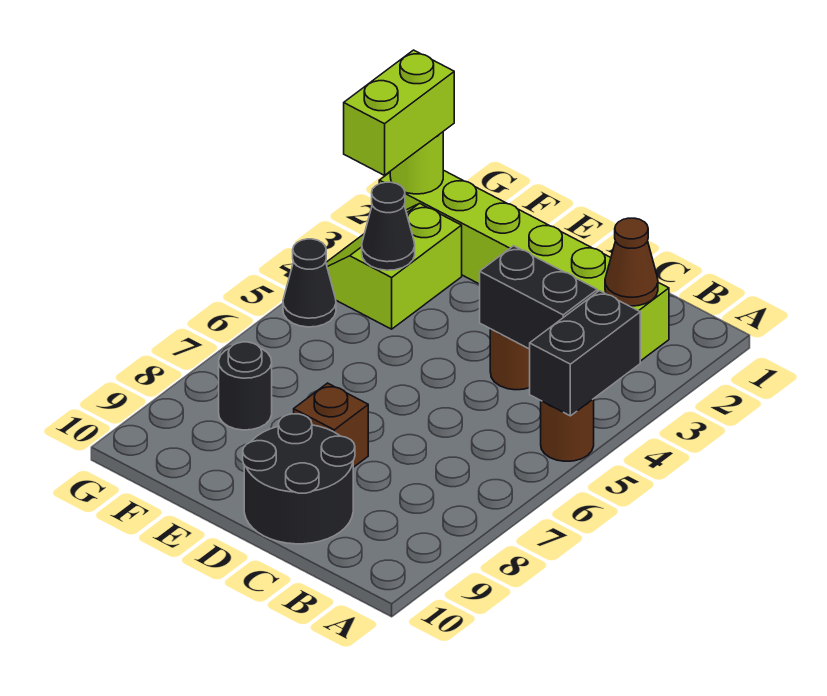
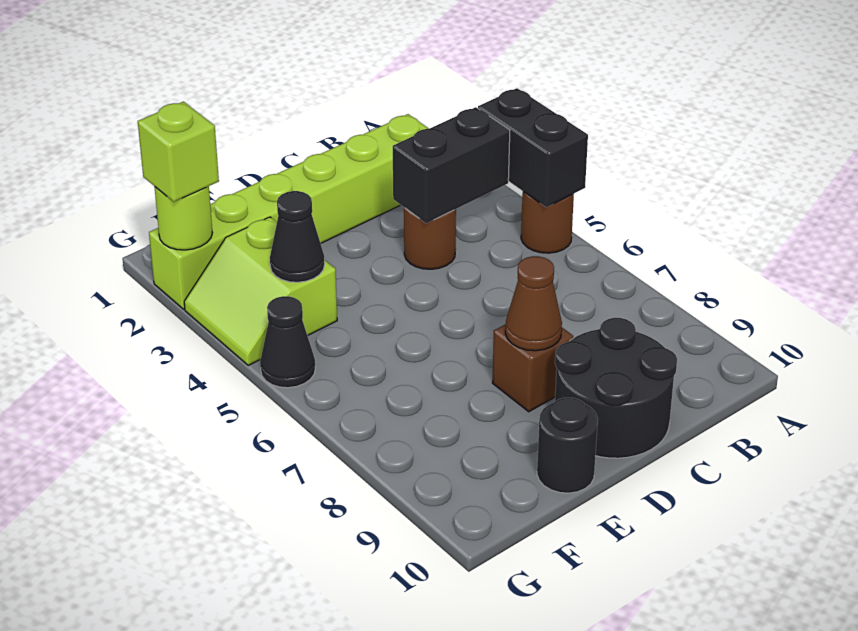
brown 1x1 cone [605,218,658,306] -> brown 1x1 cone moved to [505,256,562,351]
black 1x1 round brick [219,342,272,430] -> black 1x1 round brick moved to [537,398,598,493]
lime 1x2 brick [344,50,454,175] -> lime 1x1 brick [138,102,219,202]

